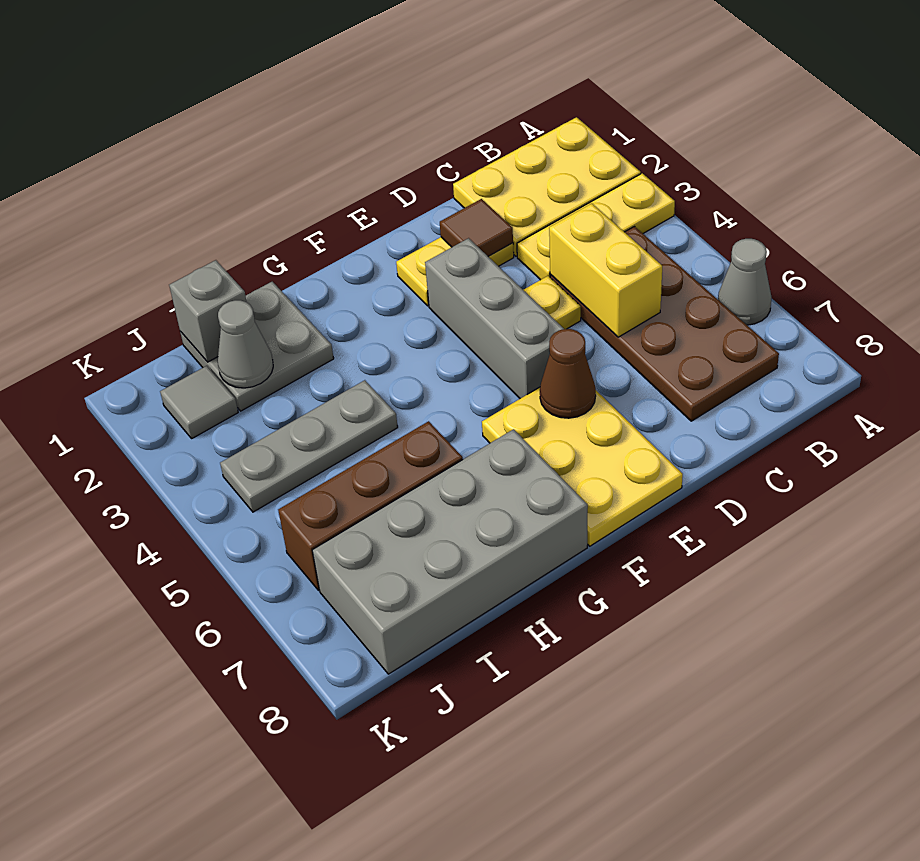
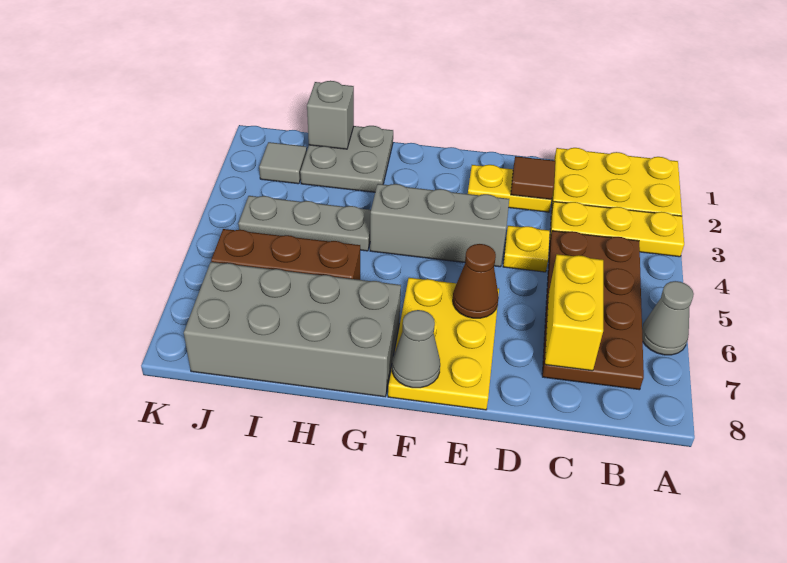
yellow 1x2 brick [549,204,662,337] -> yellow 1x2 brick moved to [545,254,603,371]
grey 1x3 brick [425,238,564,399] -> grey 1x3 brick turned to [370,184,509,267]
grey 1x1 cone [218,300,273,388] -> grey 1x1 cone moved to [392,310,440,388]

